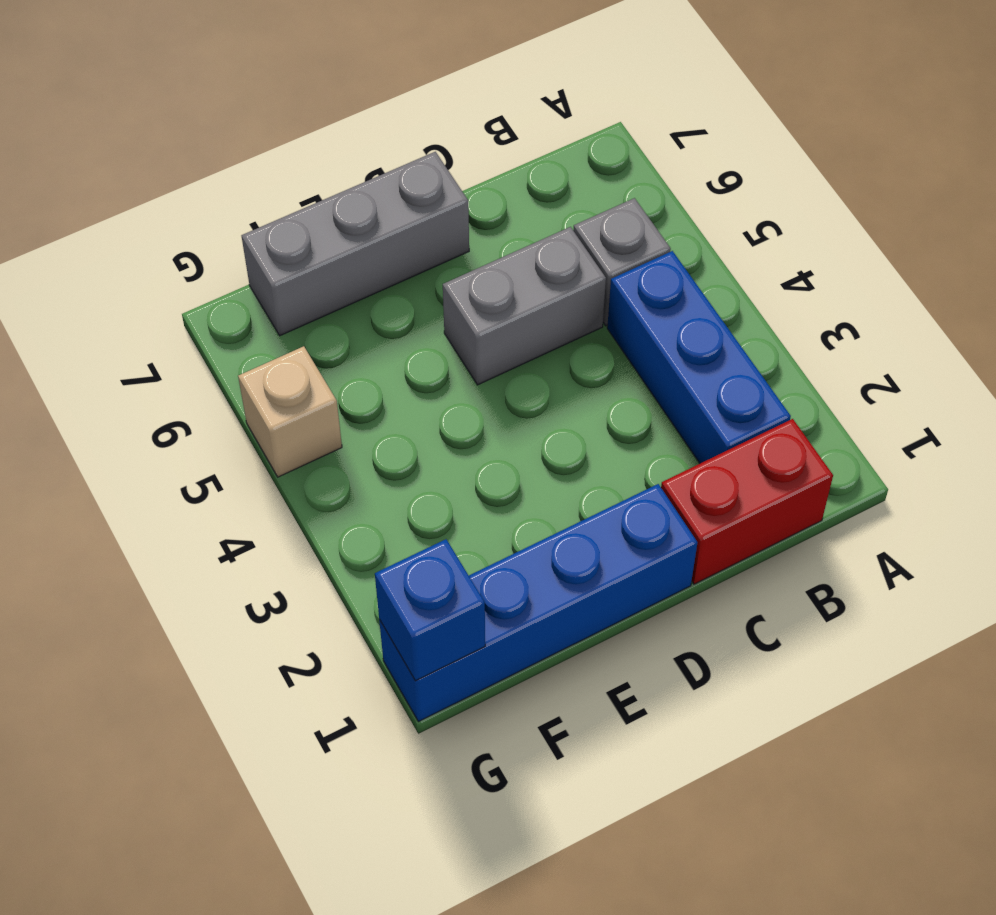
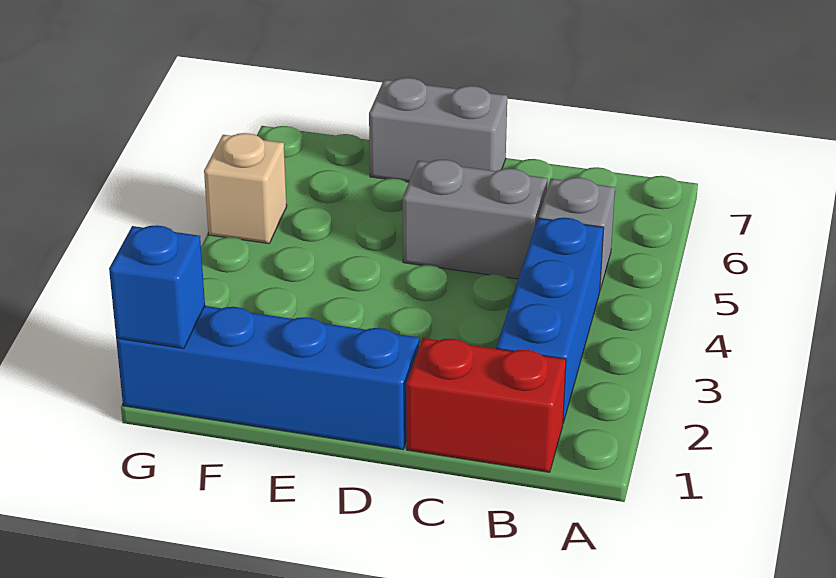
grey 1x3 brick [241,152,469,336] -> grey 1x2 brick [369,78,507,182]

